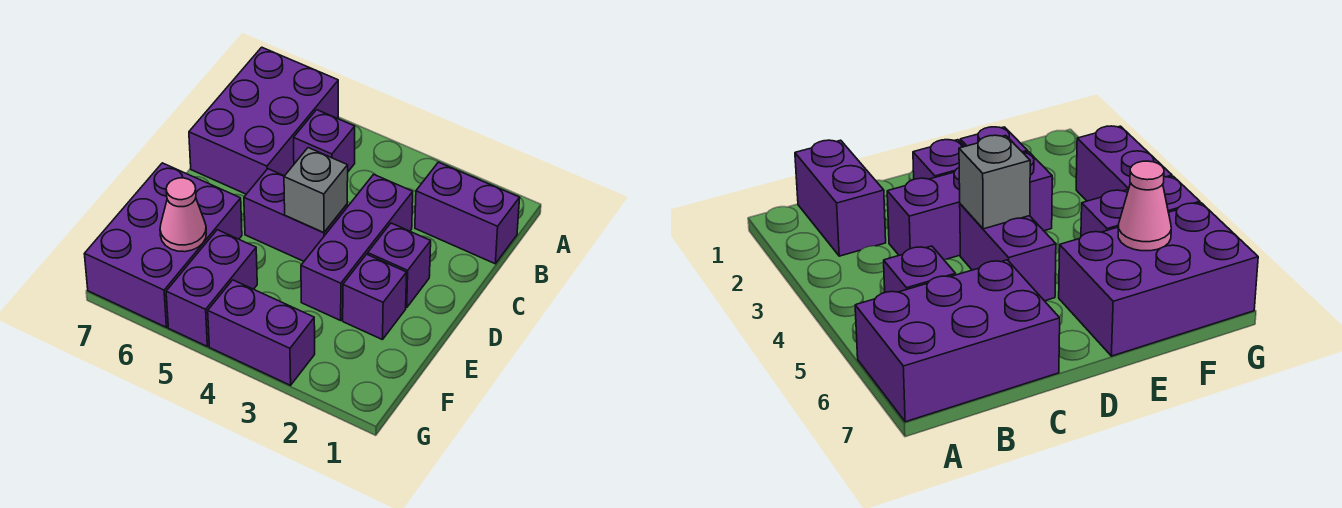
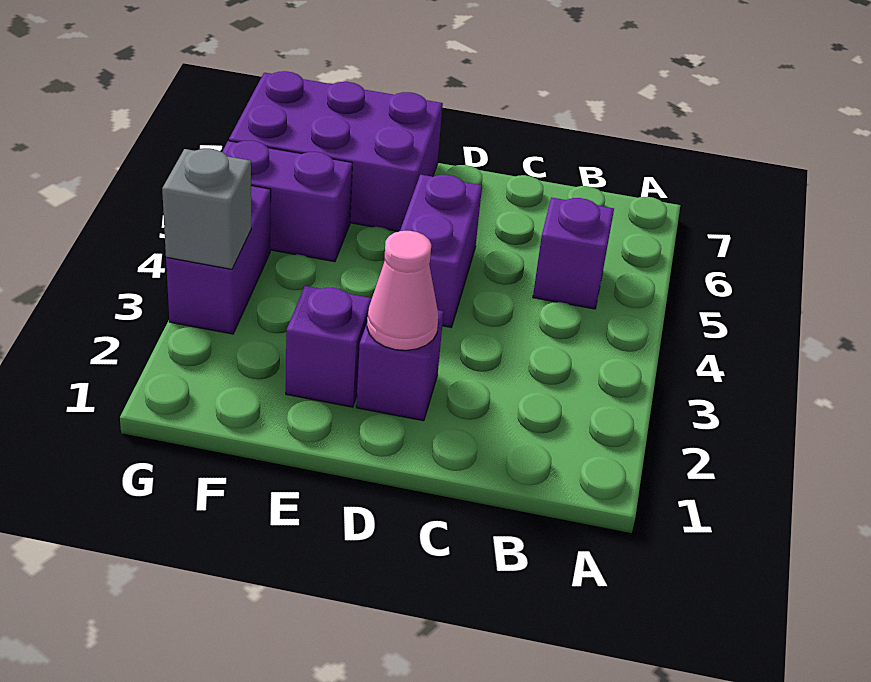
purple 2x3 brick [189,47,338,194] -> none
purple 1x2 brick [415,162,520,264] -> none
purple 1x3 brick [301,174,413,320] -> none
grey 1x1 brick [284,148,348,233] -> grey 1x1 brick moved to [162,149,251,269]
pink 1x1 cone [160,178,206,252] -> pink 1x1 cone moved to [367,231,438,350]

